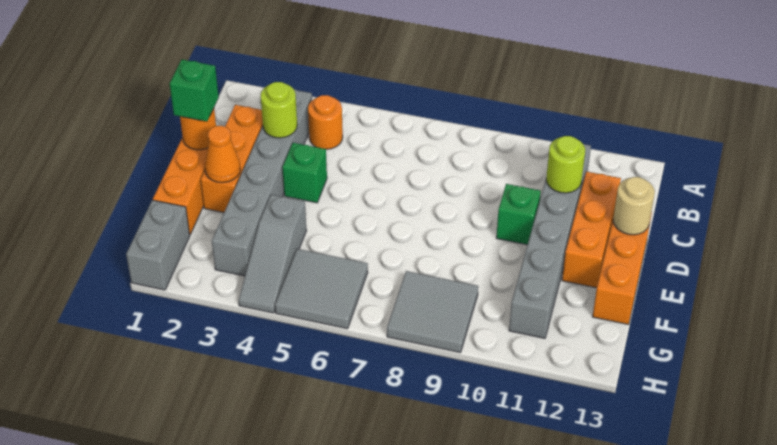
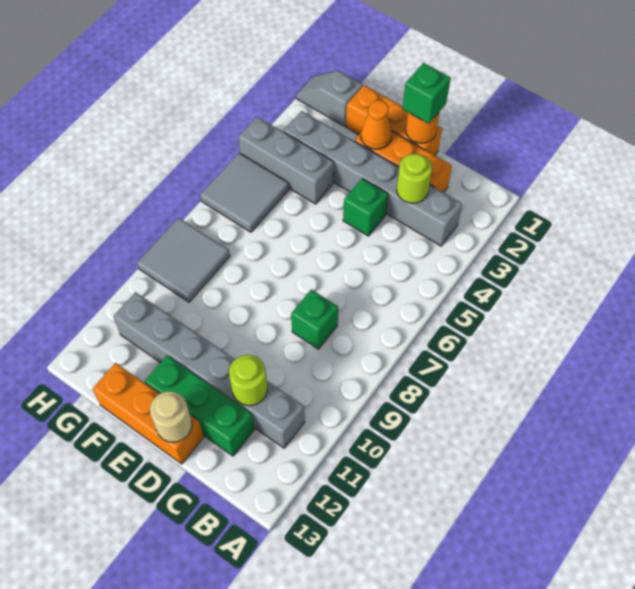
orange 1x1 round brick [308,95,343,149] -> none
orange 1x3 brick [562,172,621,288] -> green 1x3 brick [145,356,254,456]
green 1x1 brick [496,184,541,245] -> green 1x1 brick moved to [291,289,338,349]
grey 1x3 slope [239,195,306,313] -> grey 1x3 brick [238,117,334,204]
grey 1x2 brick [126,200,190,290] -> grey 1x2 slope [296,70,363,126]

